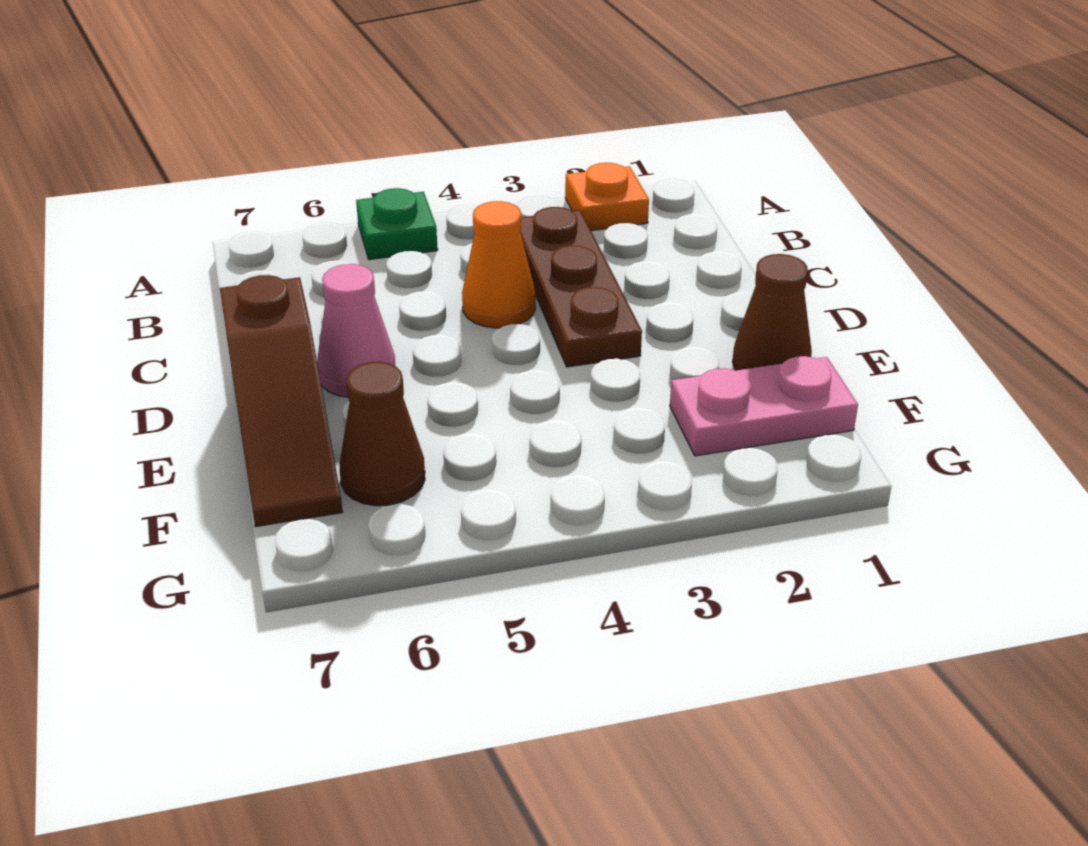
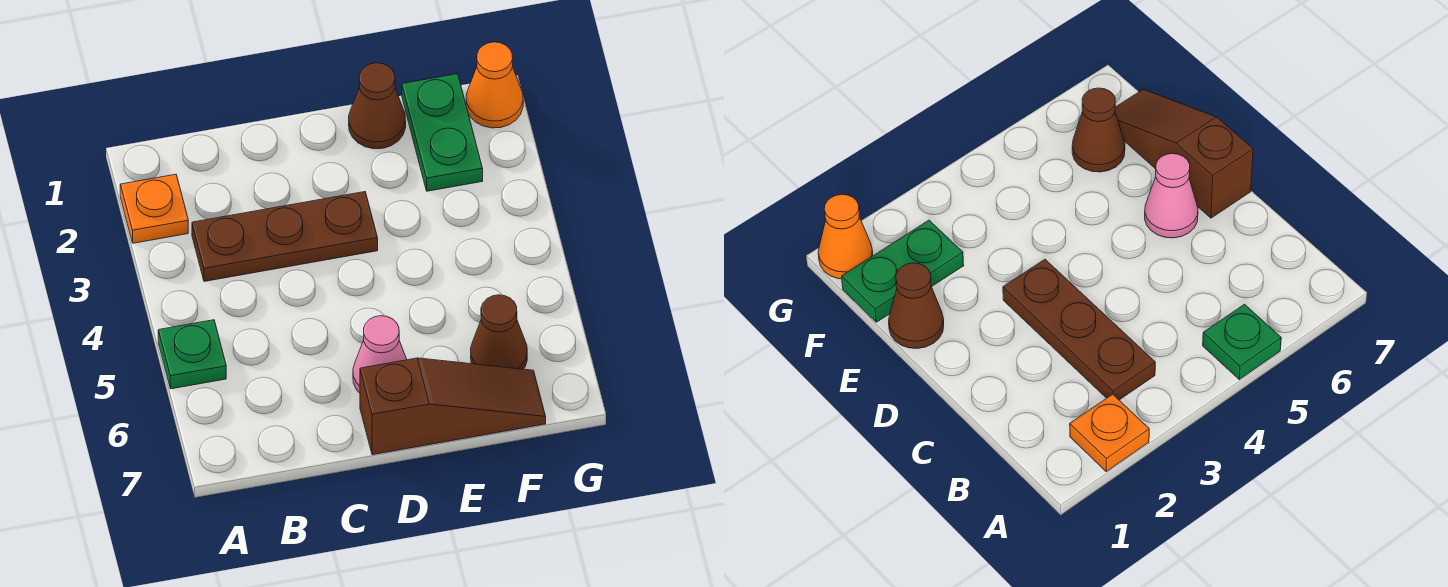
orange 1x1 cone [462,201,536,328] -> orange 1x1 cone moved to [466,42,523,128]
pink 1x2 plate [670,356,858,456] -> green 1x2 plate [402,74,483,191]

